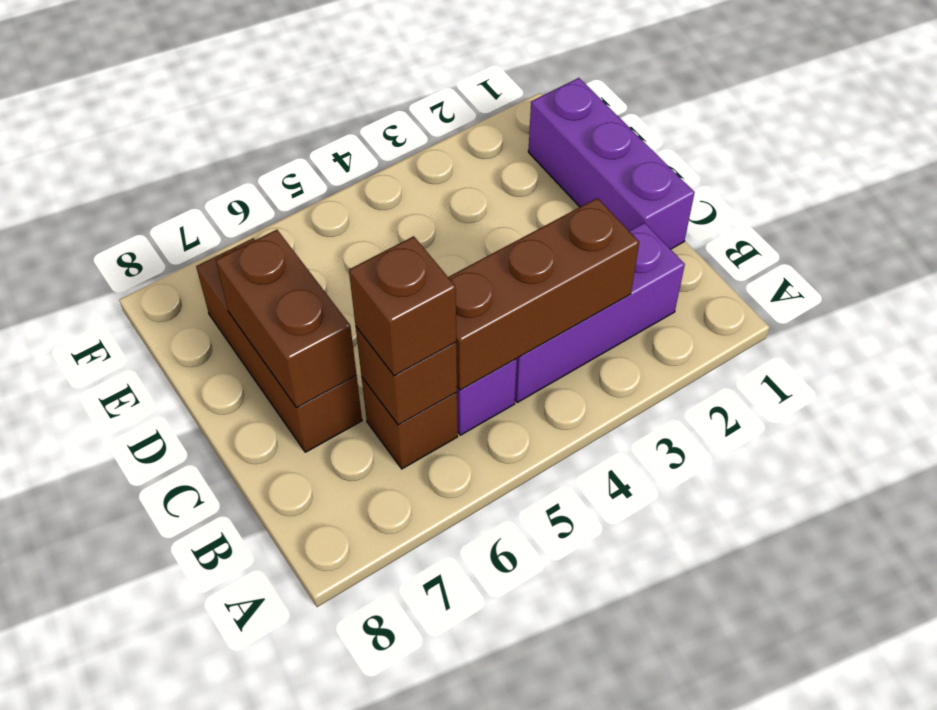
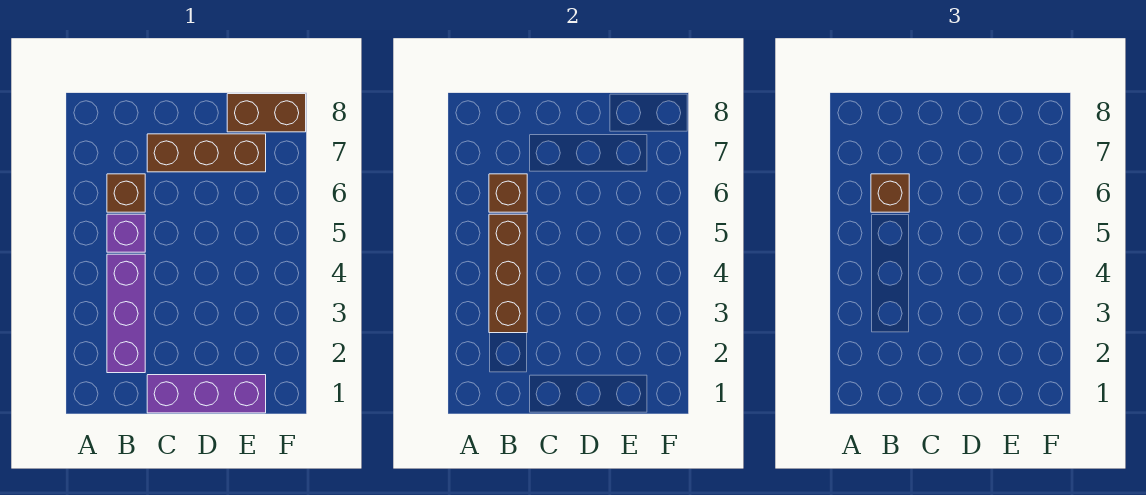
brown 1x2 brick [216,230,357,408] -> brown 1x2 brick moved to [227,94,306,132]

